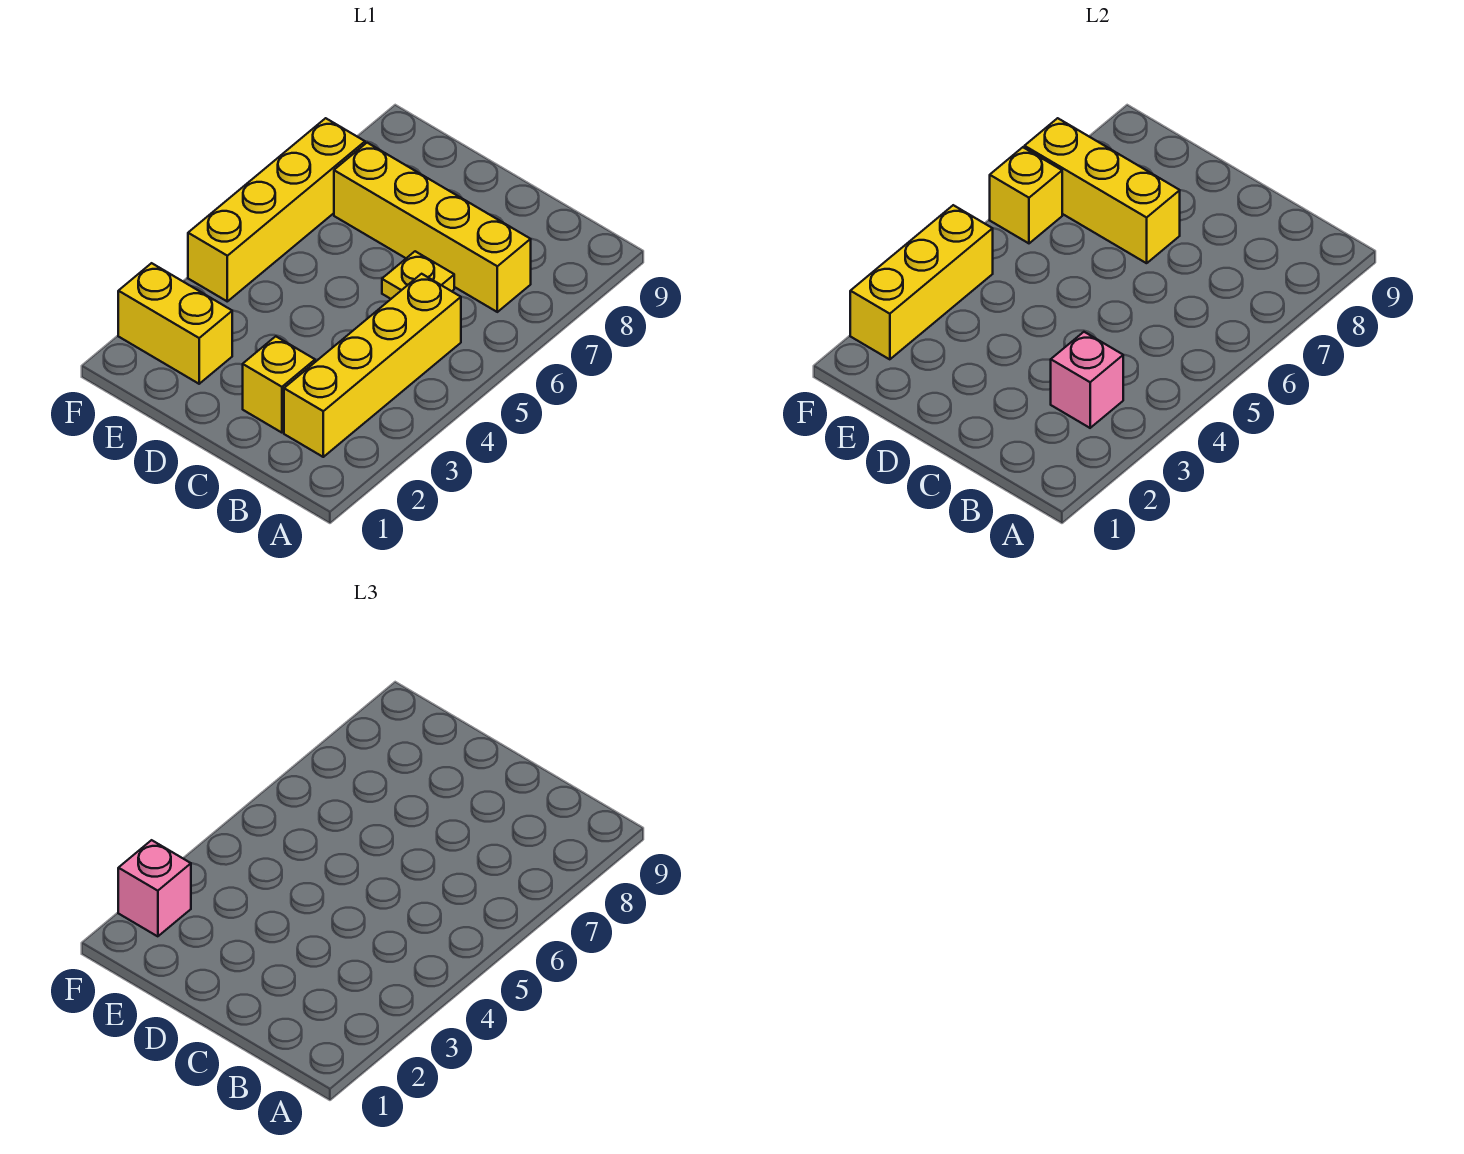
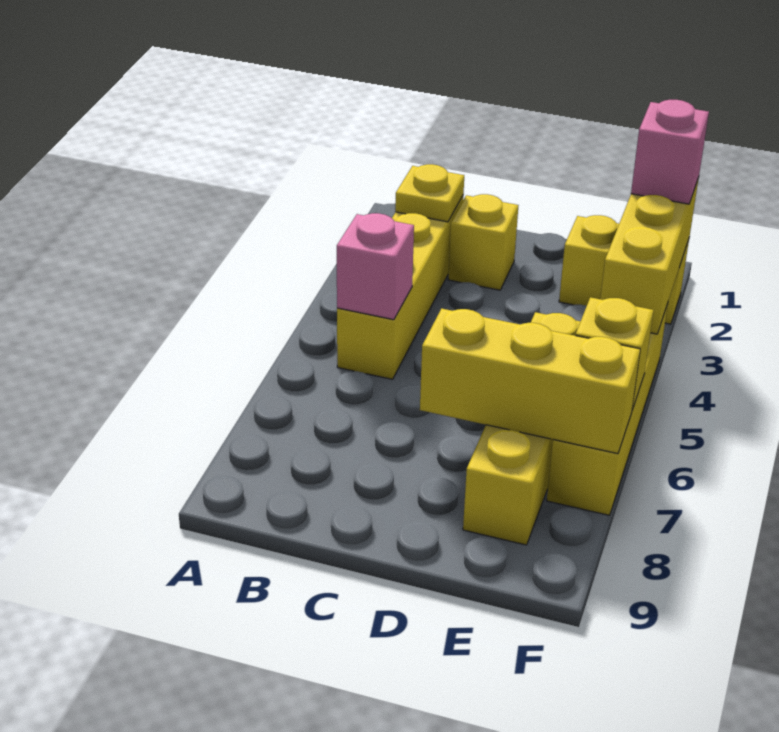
pink 1x1 brick [1051,332,1123,428] -> pink 1x1 brick moved to [337,213,414,320]
yellow 1x4 brick [334,143,531,312] -> yellow 1x4 brick turned to [463,312,580,545]
yellow 1x1 plate [382,251,454,299] -> yellow 1x1 plate moved to [395,164,464,222]

